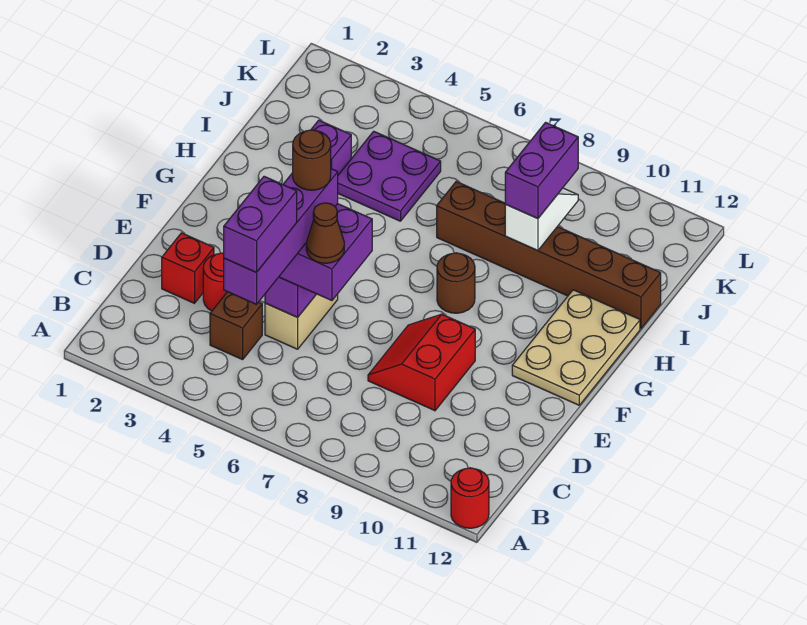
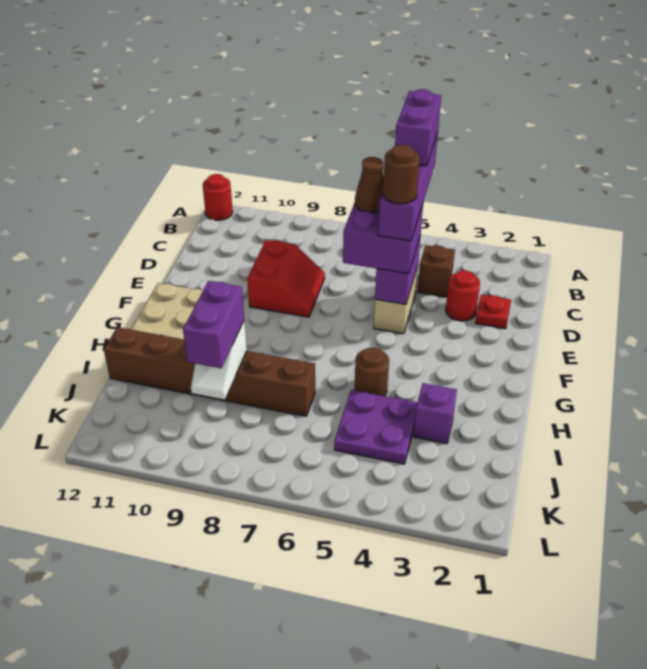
red 1x1 brick [162,233,214,303] -> red 1x1 plate [475,295,511,329]
brown 1x1 round brick [437,253,475,313] -> brown 1x1 round brick moved to [355,348,389,396]

